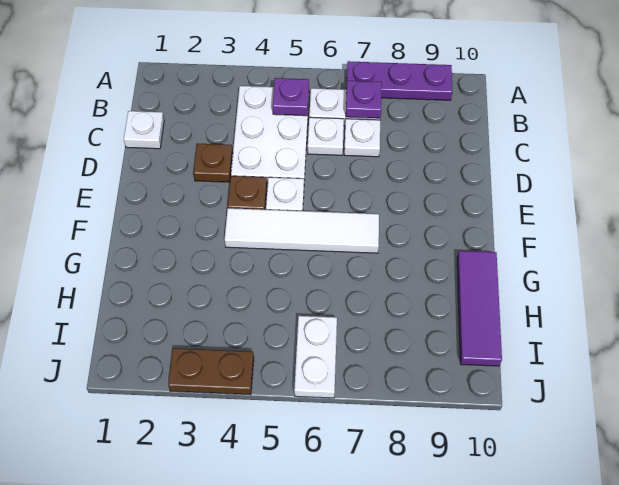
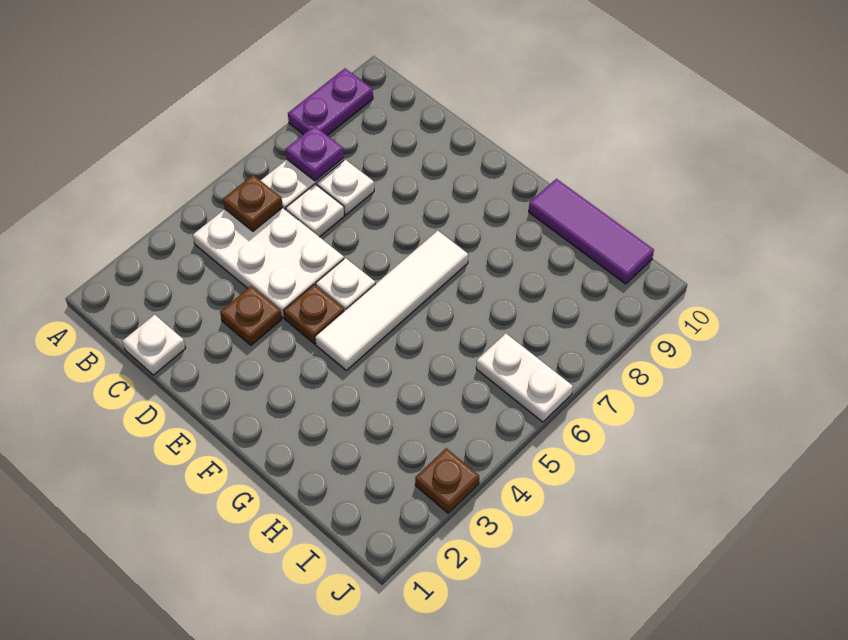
purple 1x3 plate [346,61,452,100] -> purple 1x2 plate [288,68,373,136]
purple 1x1 plate [273,78,309,116] -> brown 1x1 plate [223,175,283,231]
brown 1x2 plate [168,348,254,395] -> brown 1x1 plate [415,448,479,513]

